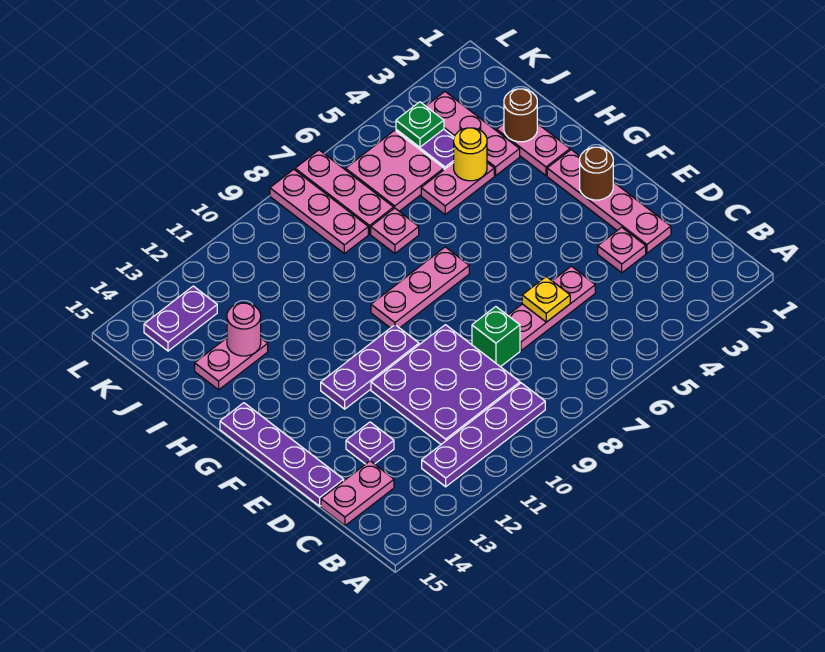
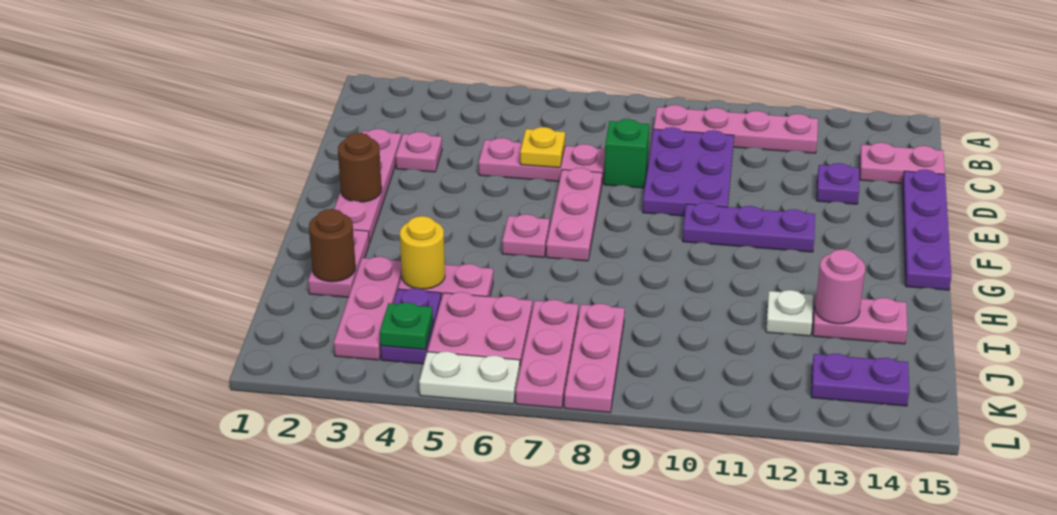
purple 1x4 plate [422,383,545,487] -> pink 1x4 plate [654,105,818,153]
purple 3x3 plate [371,325,520,444] -> purple 2x3 plate [643,127,734,216]
pink 1x3 plate [371,247,469,328] -> pink 1x3 plate turned to [546,168,602,261]
pink 1x1 plate [371,208,419,254] -> pink 1x1 plate moved to [502,214,550,258]
none -> white 1x1 plate [766,290,813,336]
none -> white 1x2 plate [419,351,520,404]

